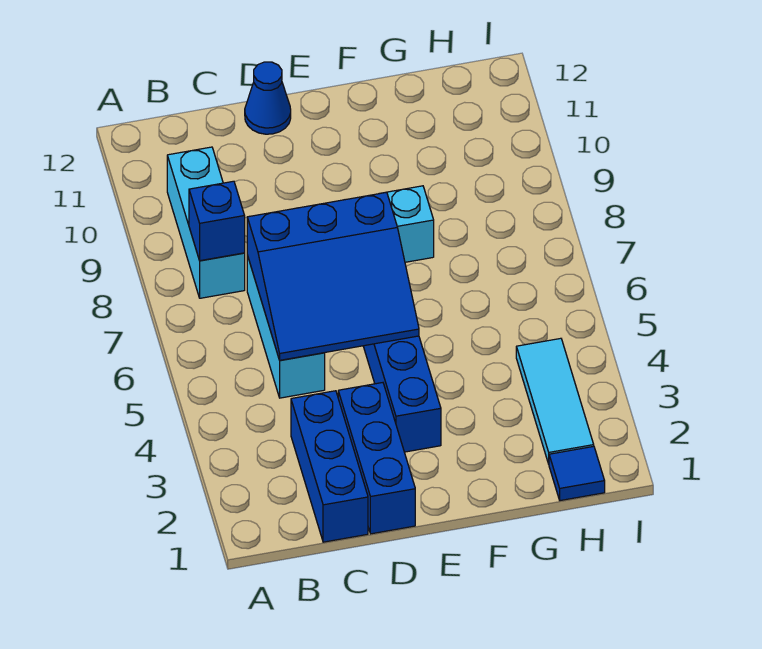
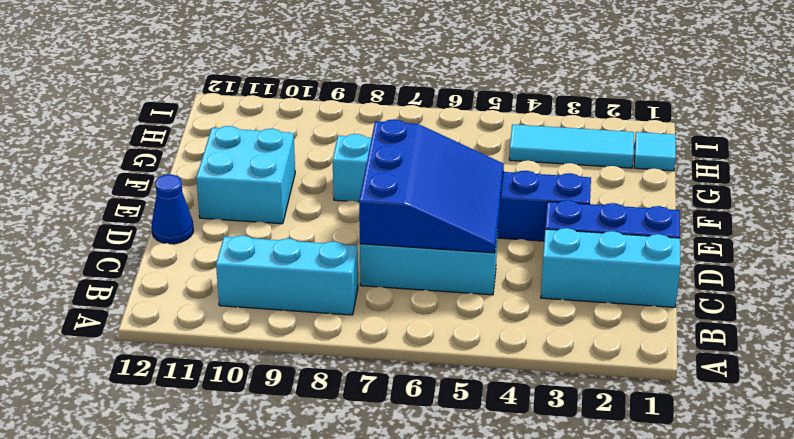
blue 1x1 brick [189,181,245,261] -> none
blue 1x3 brick [291,391,368,542] -> cyan 1x3 brick [541,228,680,307]
none -> cyan 2x2 brick [196,126,295,224]
blue 1x1 tile [549,446,605,501] -> cyan 1x1 tile [634,132,676,171]

